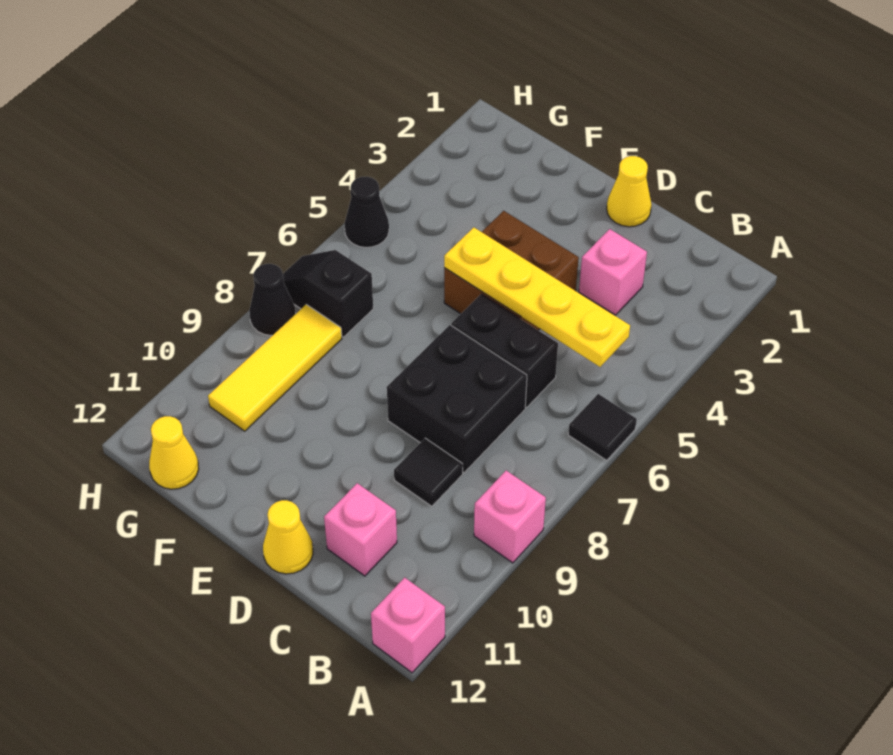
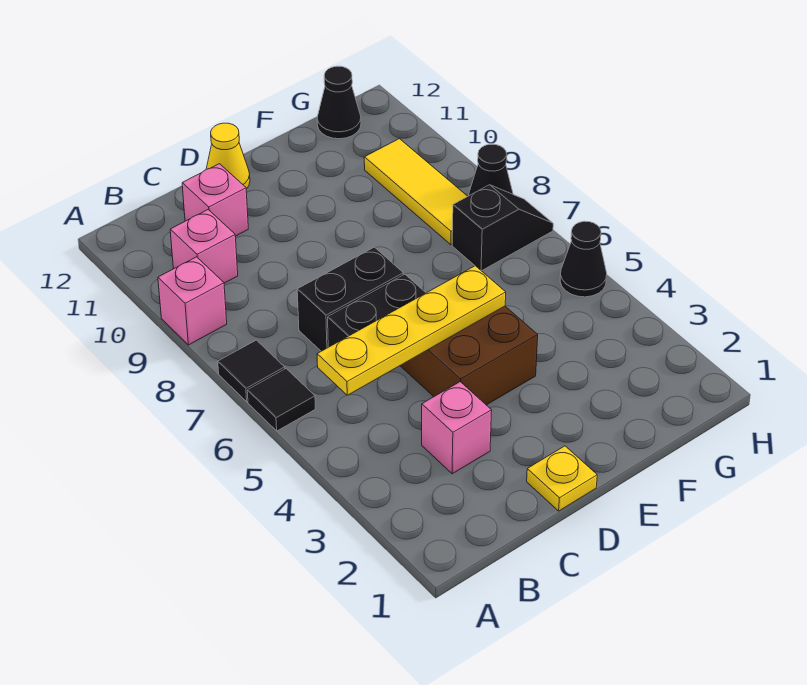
pink 1x1 brick [371,578,445,673] -> pink 1x1 brick moved to [170,210,238,283]
black 2x2 brick [387,325,527,473] -> black 1x2 brick [297,247,403,351]
black 1x1 tile [394,438,463,506] -> black 1x1 tile moved to [218,340,285,402]
yellow 1x1 cone [607,156,652,227] -> yellow 1x1 plate [527,446,597,511]
yellow 1x1 cone [149,416,199,489] -> black 1x1 cone [317,66,361,139]

